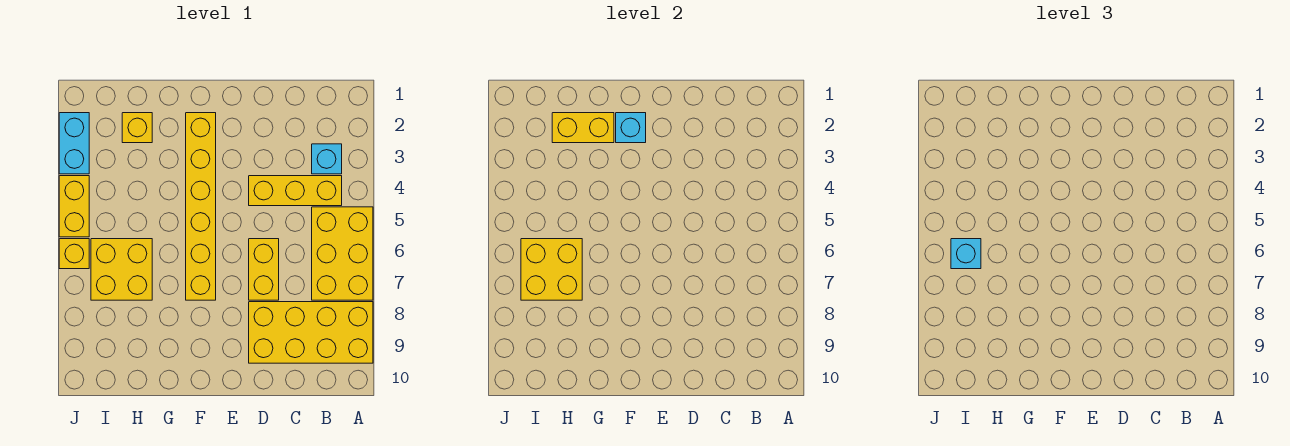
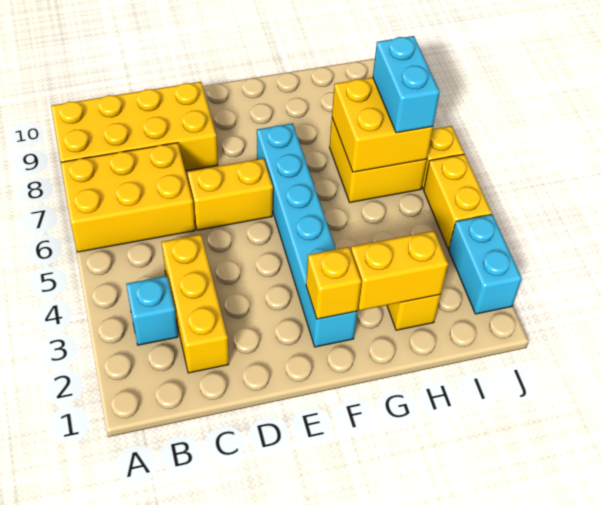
yellow 2x3 brick [312,207,373,300] -> yellow 2x3 brick turned to [61,143,195,252]
yellow 1x3 brick [249,176,342,206] -> yellow 1x3 brick turned to [162,235,229,373]
yellow 1x2 brick [249,239,279,300] -> yellow 1x2 brick turned to [187,158,273,230]
yellow 1x6 brick [186,113,216,300] -> cyan 1x6 brick [257,123,357,347]
cyan 1x1 brick [616,113,646,143] -> yellow 1x1 brick [306,247,361,319]
cyan 1x1 brick [951,239,981,269] -> cyan 1x2 brick [373,36,440,133]

